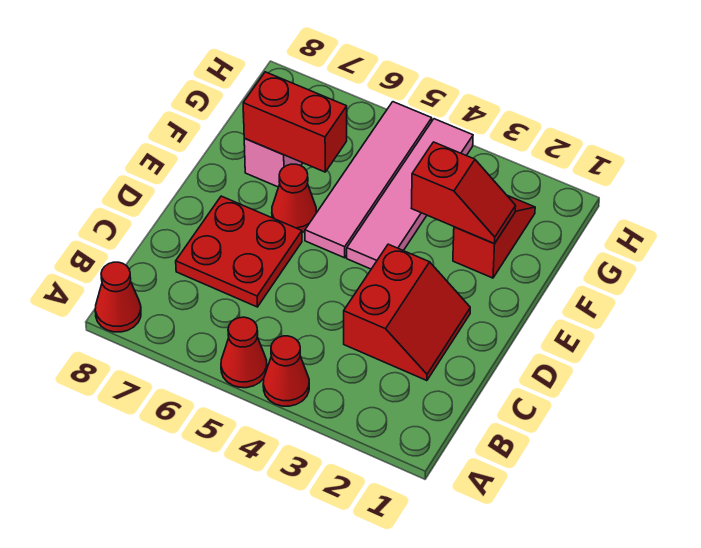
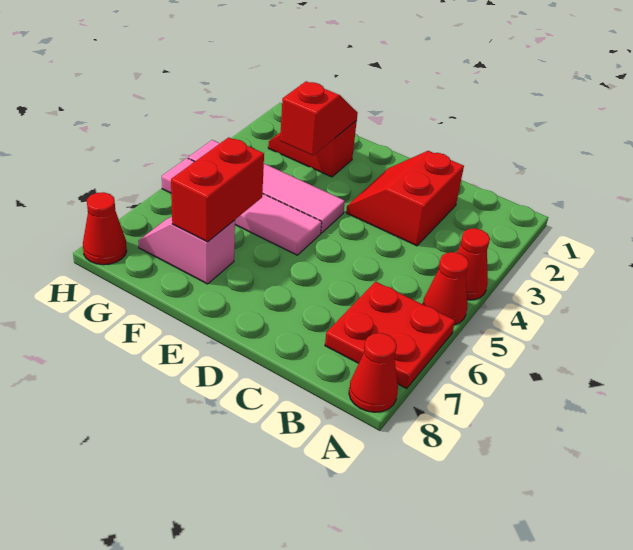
red 2x2 slope [344,244,470,381] -> red 2x2 slope turned to [346,151,464,246]
red 2x2 plate [176,196,302,307] -> red 2x2 plate moved to [325,282,455,389]
red 1x1 cone [272,164,316,232] -> red 1x1 cone moved to [83,192,127,265]

